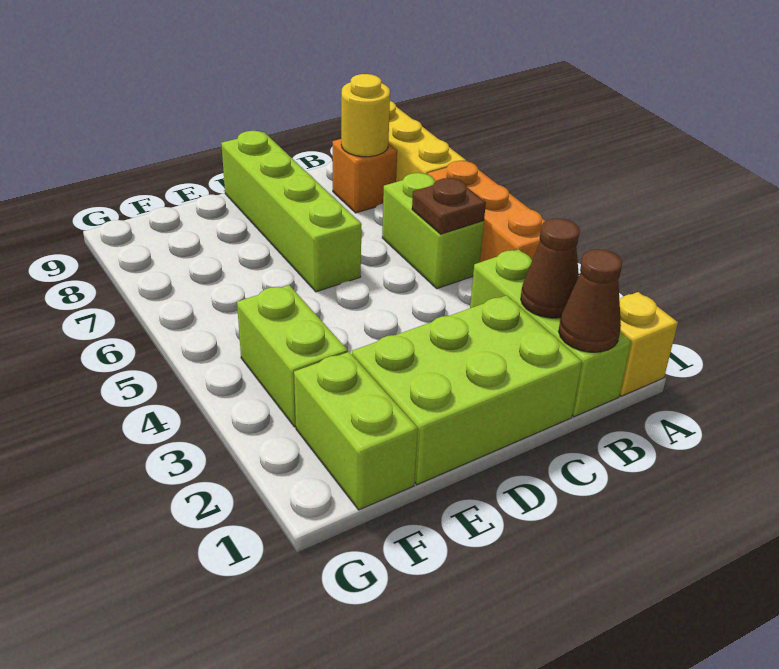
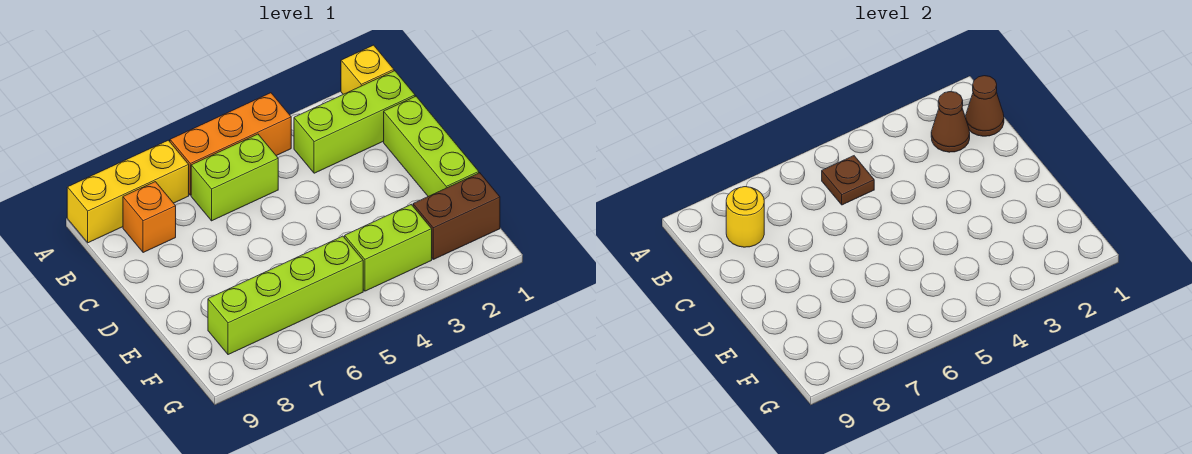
lime 2x3 brick [352,295,582,485] -> lime 1x3 brick [384,96,479,196]
lime 1x4 brick [221,131,362,292] -> lime 1x4 brick moved to [208,236,363,355]
lime 1x2 brick [294,352,418,510] -> brown 1x2 brick [413,173,500,259]

